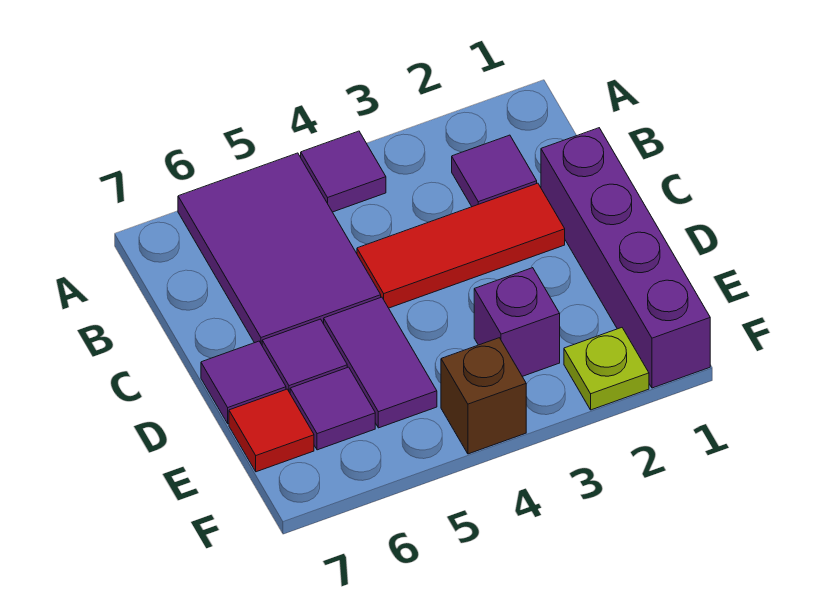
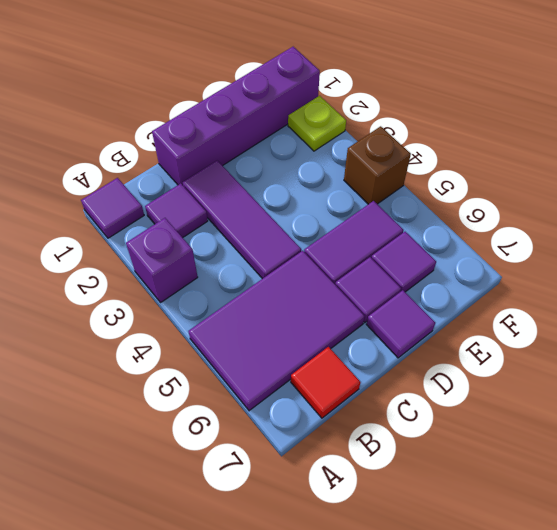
purple 1x1 tile [301,131,386,212] -> purple 1x1 tile moved to [81,178,144,238]
red 1x3 tile [357,183,565,308] -> purple 1x3 tile [183,161,301,279]
purple 1x1 brick [474,268,560,376] -> purple 1x1 brick moved to [126,218,198,302]
red 1x1 tile [229,389,314,472] -> red 1x1 tile moved to [291,347,360,418]

